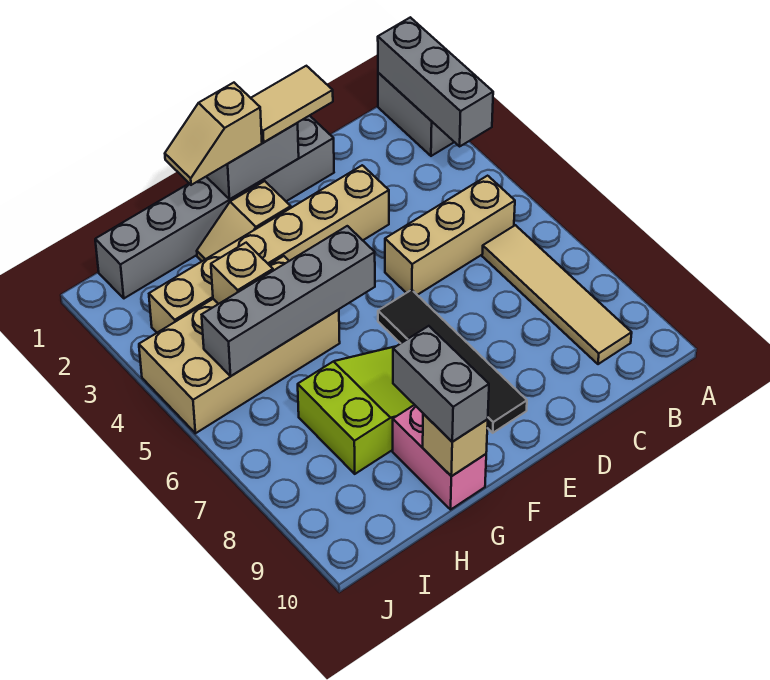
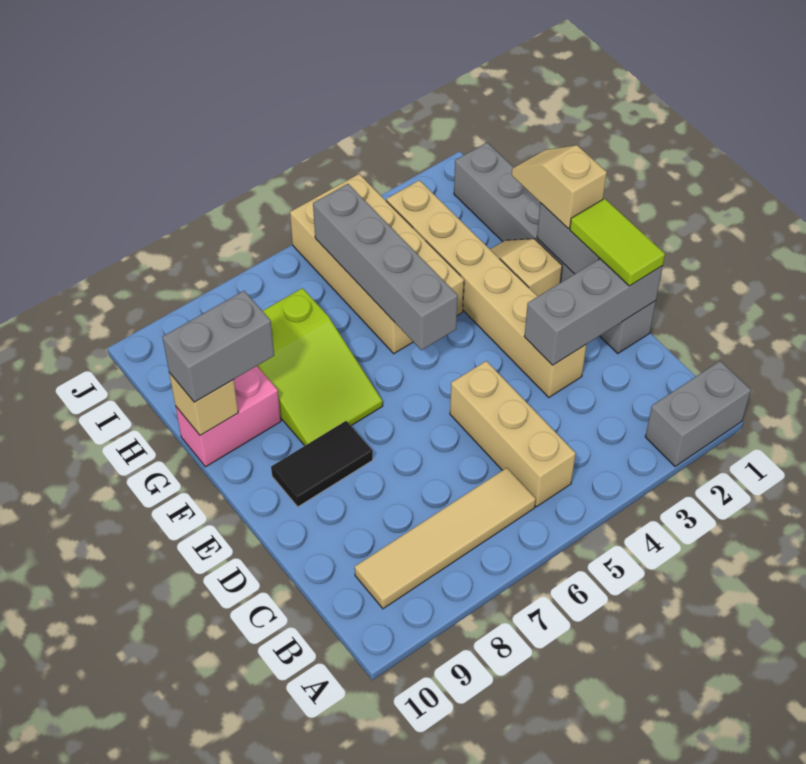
grey 1x3 brick [378,17,493,146] -> grey 1x3 brick moved to [524,259,663,365]
tan 1x2 tile [251,66,333,142] -> lime 1x2 tile [570,199,665,286]
black 1x4 tile [378,290,527,433] -> black 1x2 tile [271,421,373,507]
tan 1x1 brick [211,243,273,304] -> none

